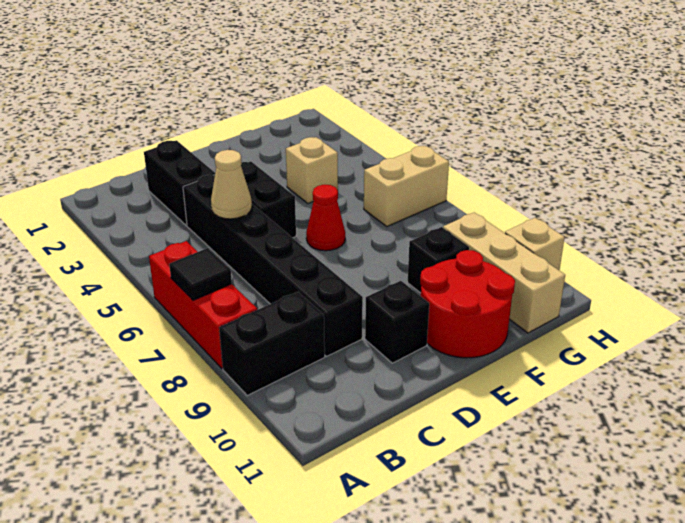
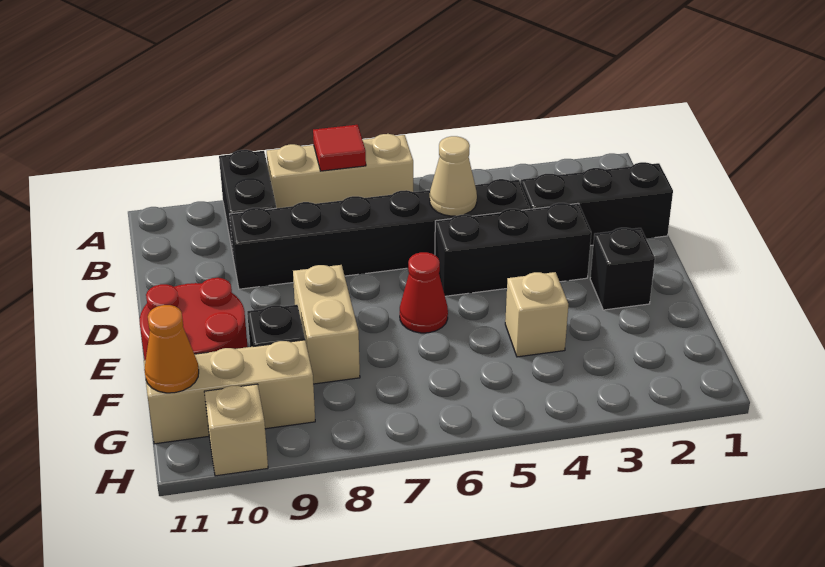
red 1x3 brick [149,241,257,368] -> tan 1x3 brick [267,134,413,208]
black 1x1 tile [169,248,232,300] -> red 1x1 tile [313,125,366,171]
black 1x2 brick [144,140,215,226] -> black 1x3 brick [521,162,673,246]
black 1x2 brick [241,161,296,238] -> black 1x3 brick [435,203,591,296]
black 1x1 brick [365,281,429,363] -> black 1x1 brick moved to [590,228,655,310]
tan 1x2 brick [364,146,449,226] -> tan 1x2 brick moved to [293,265,360,384]
none -> orange 1x1 cone [144,305,199,393]

